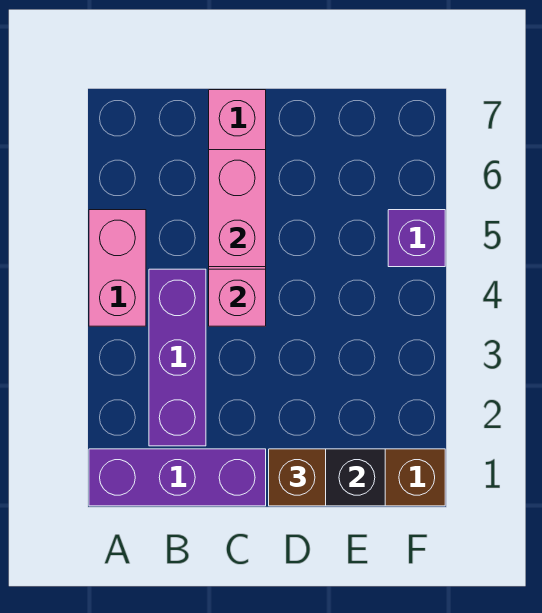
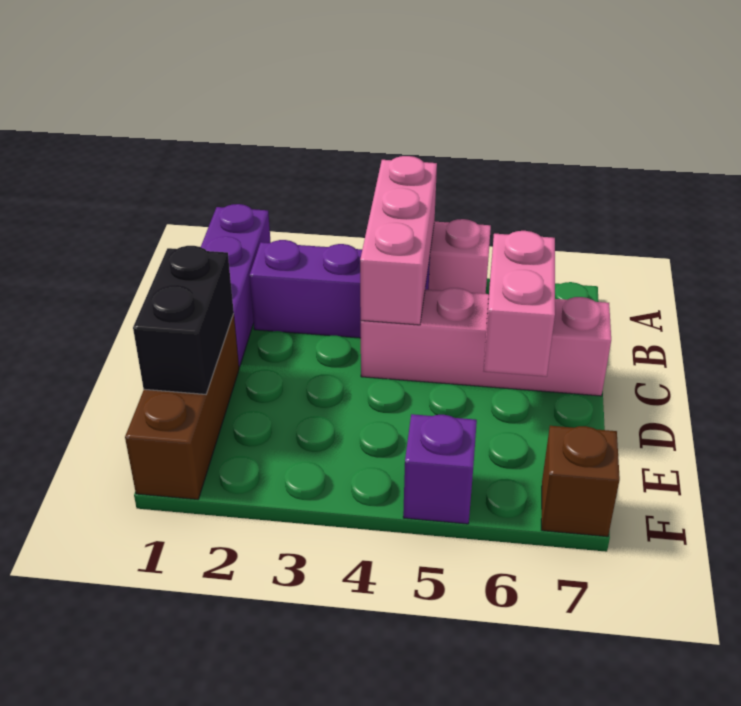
pink 1x1 brick [209,269,266,326] -> pink 1x3 brick [360,156,437,325]
pink 1x2 brick [209,150,266,267] -> pink 1x2 brick turned to [484,231,555,377]
brown 1x1 brick [269,449,326,506] -> brown 1x1 brick moved to [541,426,620,537]

